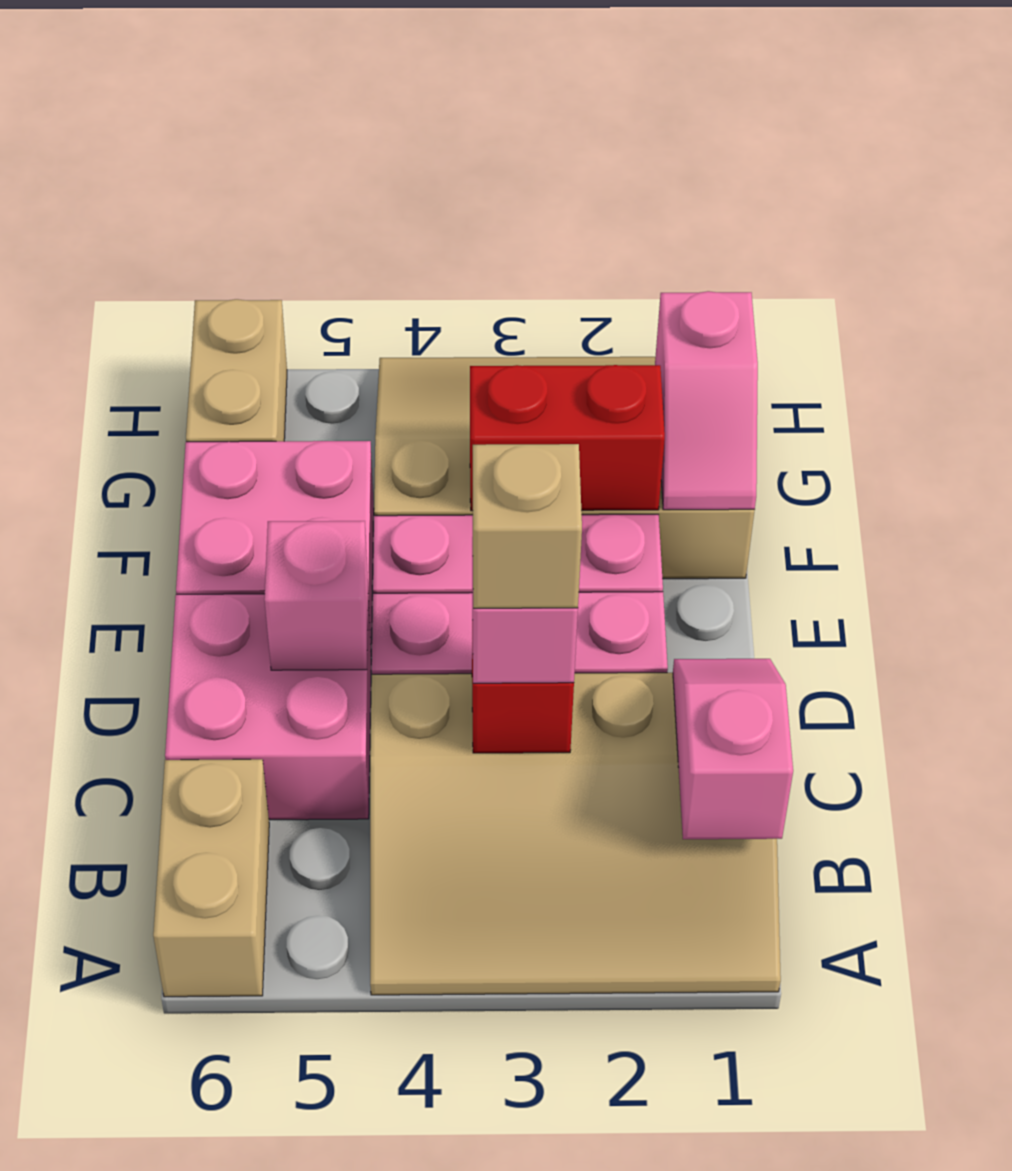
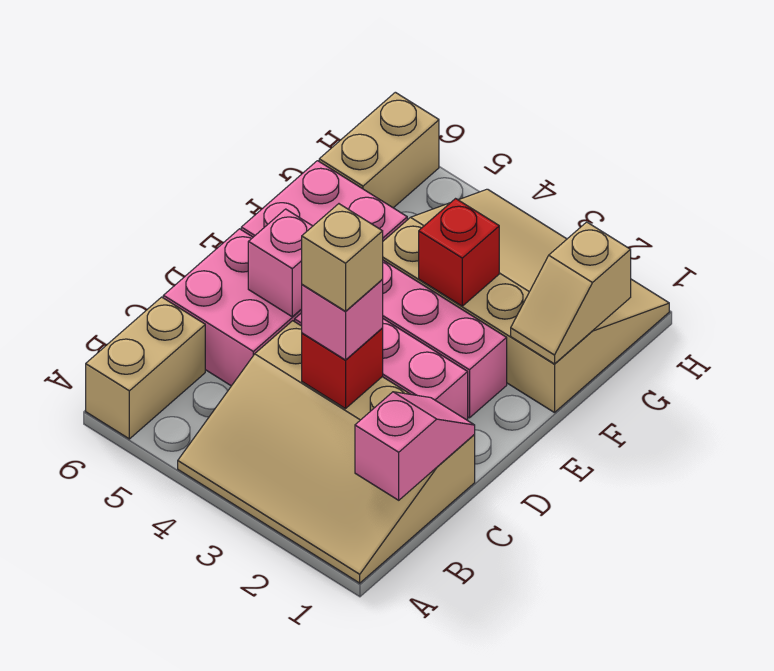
pink 1x2 slope [655,291,758,510] -> tan 1x2 slope [511,222,631,364]
red 1x2 brick [470,365,665,511] -> red 1x1 brick [419,199,499,306]

